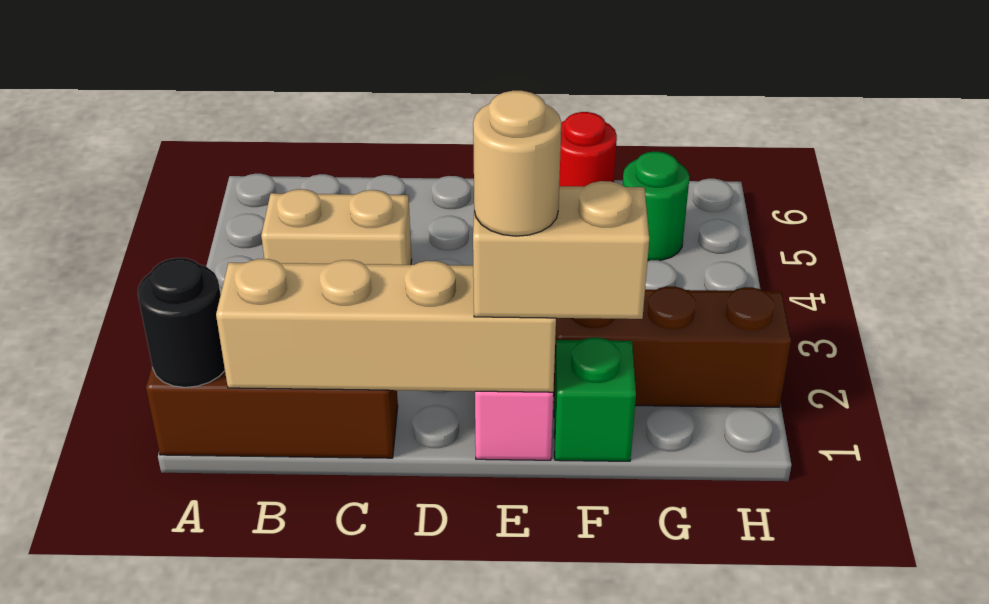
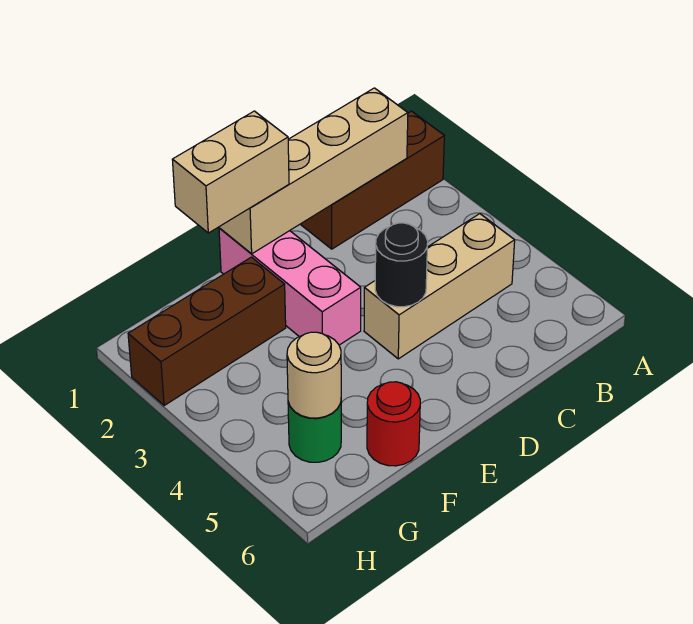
black 1x1 round brick [138,258,225,387] -> black 1x1 round brick moved to [375,223,428,307]
tan 1x2 brick [261,189,412,265] -> tan 1x3 brick [364,214,515,359]
tan 1x1 round brick [473,91,561,236] -> tan 1x1 round brick moved to [287,332,341,418]
green 1x1 brick [554,338,636,461] -> none

